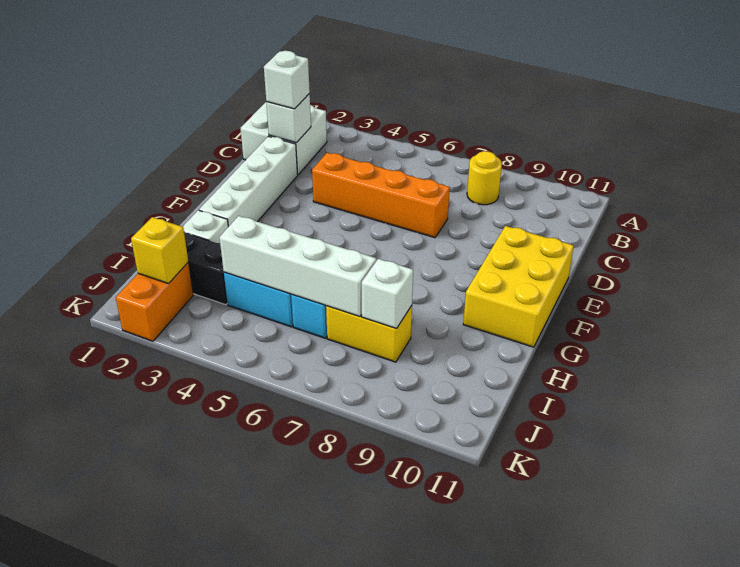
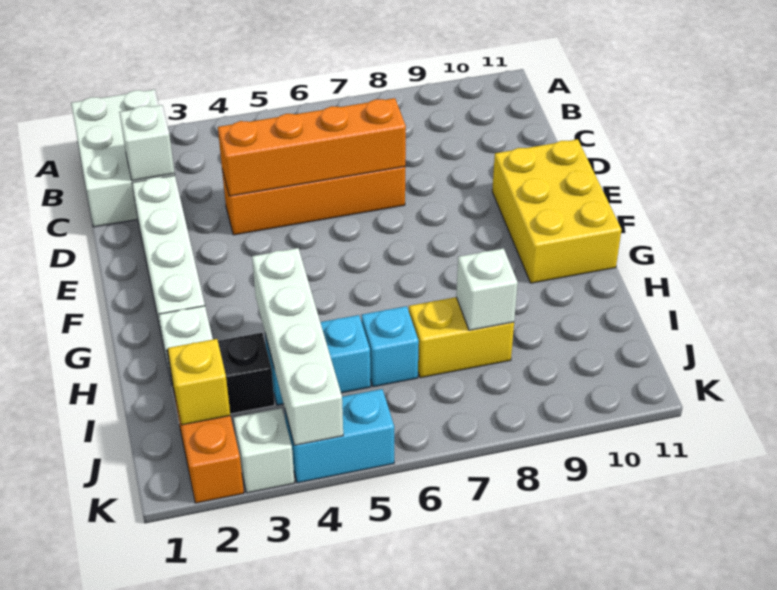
white 2x2 brick [241,102,327,175] -> white 2x3 brick [71,90,175,227]
yellow 1x1 round brick [467,151,502,205] -> none
white 1x1 brick [264,51,310,109] -> white 1x1 brick moved to [234,408,294,493]
none -> orange 1x4 brick [218,98,406,196]
white 1x4 brick [219,216,376,317] -> white 1x4 brick turned to [252,248,343,445]
none -> cyan 1x2 brick [285,389,394,483]

